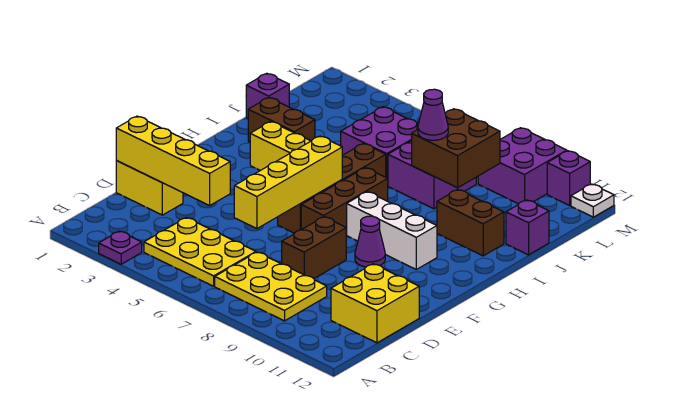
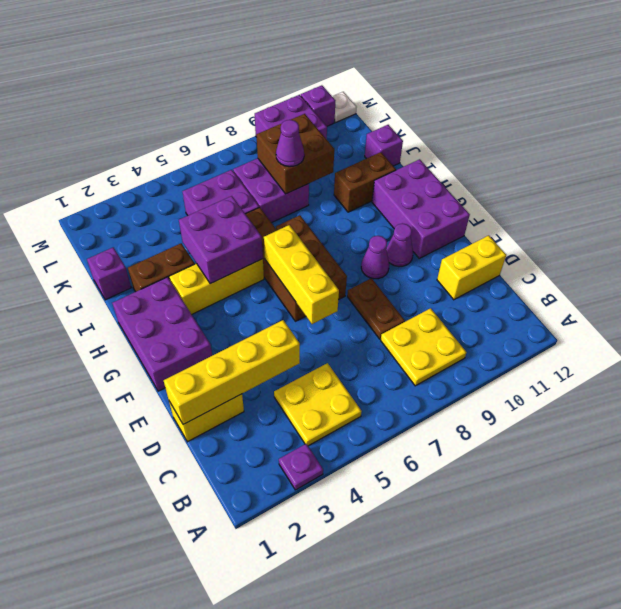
yellow 2x3 plate [144,218,256,286] -> yellow 2x2 plate [274,363,362,446]
yellow 2x3 plate [215,252,327,321] -> yellow 2x2 plate [381,308,466,386]
yellow 2x2 brick [331,264,419,343] -> yellow 1x2 brick [437,235,506,300]
yellow 1x4 brick [234,136,342,229] -> yellow 1x3 brick [264,225,339,324]
brown 1x2 brick [282,217,346,278] -> brown 1x2 plate [347,278,405,339]
none -> purple 2x3 brick [112,277,212,391]
none -> purple 1x1 cone [386,223,413,267]
none -> purple 2x3 brick [372,159,470,258]
white 1x3 brick [346,192,437,269] -> none
none -> purple 2x2 brick [179,196,263,284]

